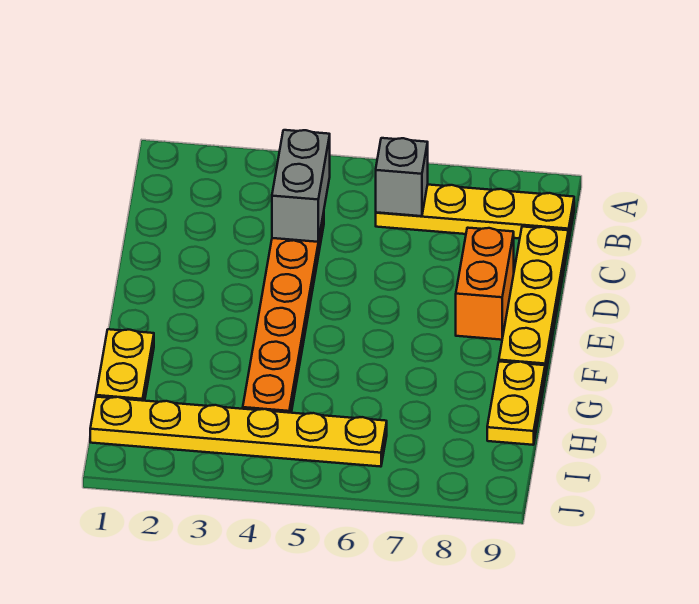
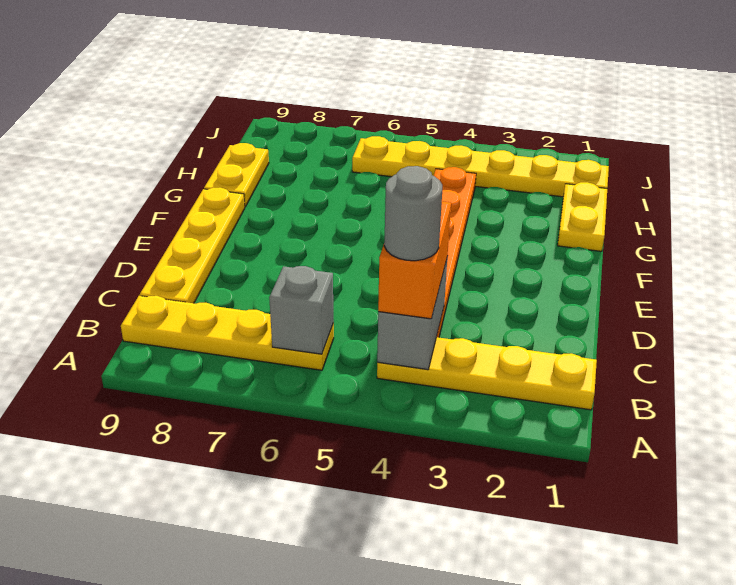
none -> yellow 1x4 plate [377,337,597,410]
none -> grey 1x1 round brick [384,166,442,261]
orange 1x2 brick [456,228,514,340] -> orange 1x2 brick moved to [378,201,451,319]

